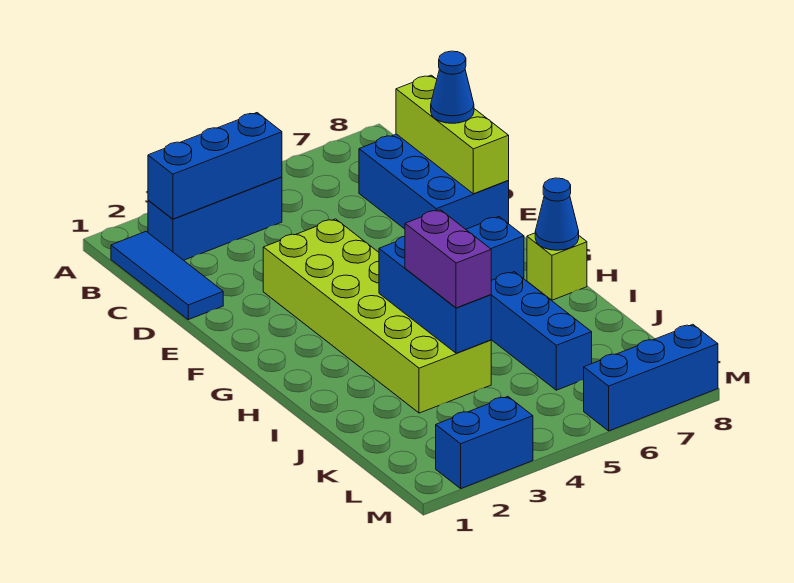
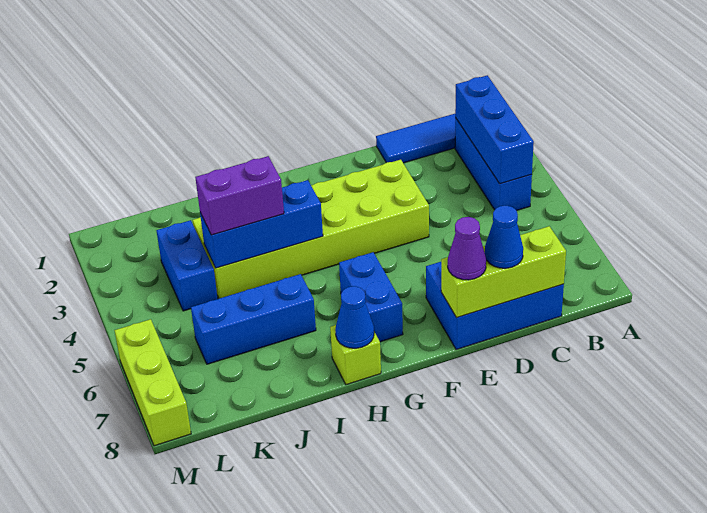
none -> purple 1x1 cone [448,217,486,280]
blue 1x2 brick [436,397,533,488] -> blue 1x2 brick moved to [156,220,218,311]
blue 1x3 brick [584,324,718,431] -> lime 1x3 brick [114,319,191,446]

